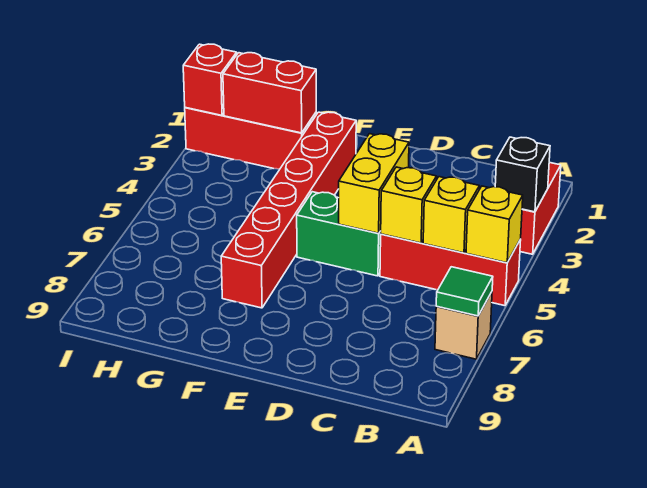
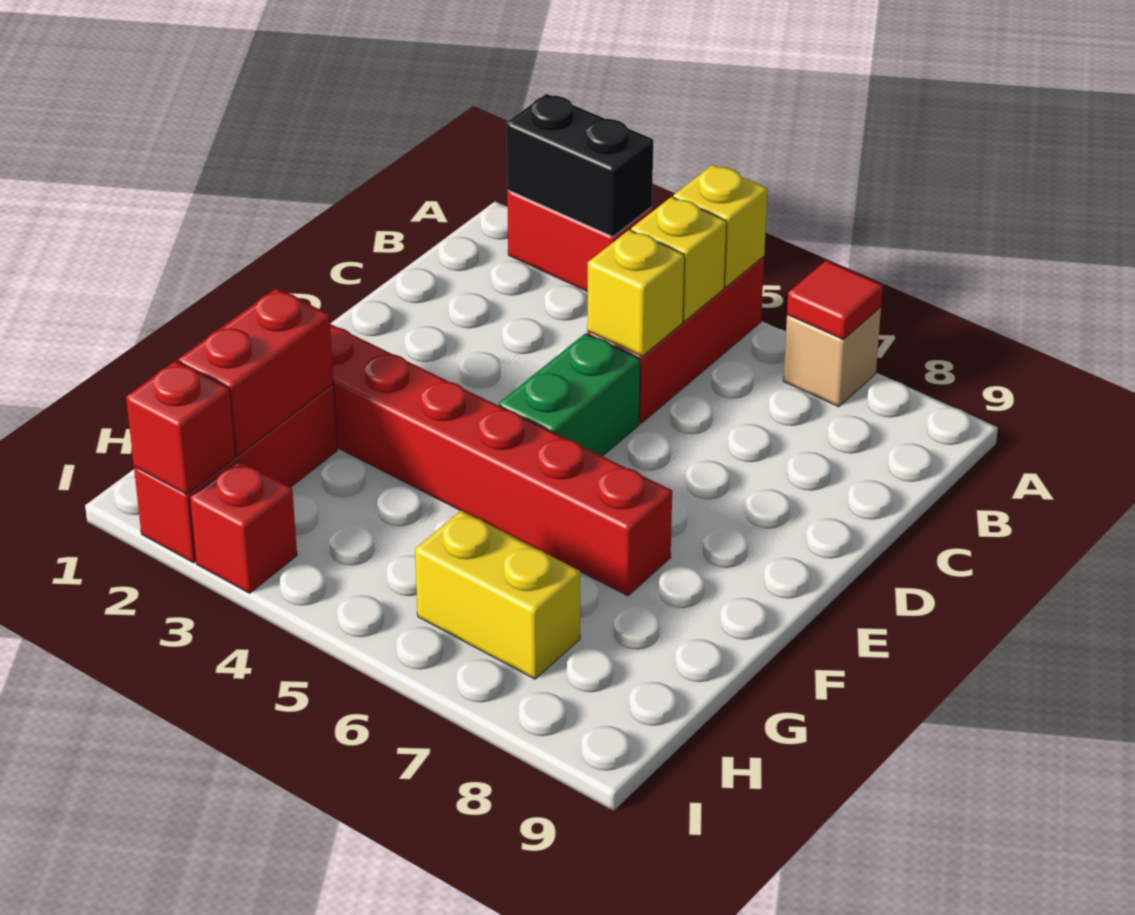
black 1x1 brick [495,137,550,212] -> black 1x2 brick [506,94,653,237]
green 1x1 tile [436,267,493,316] -> red 1x1 tile [787,260,883,340]
yellow 1x2 brick [339,134,409,233] -> yellow 1x2 brick moved to [415,510,580,679]
none -> red 1x1 brick [190,460,297,593]

